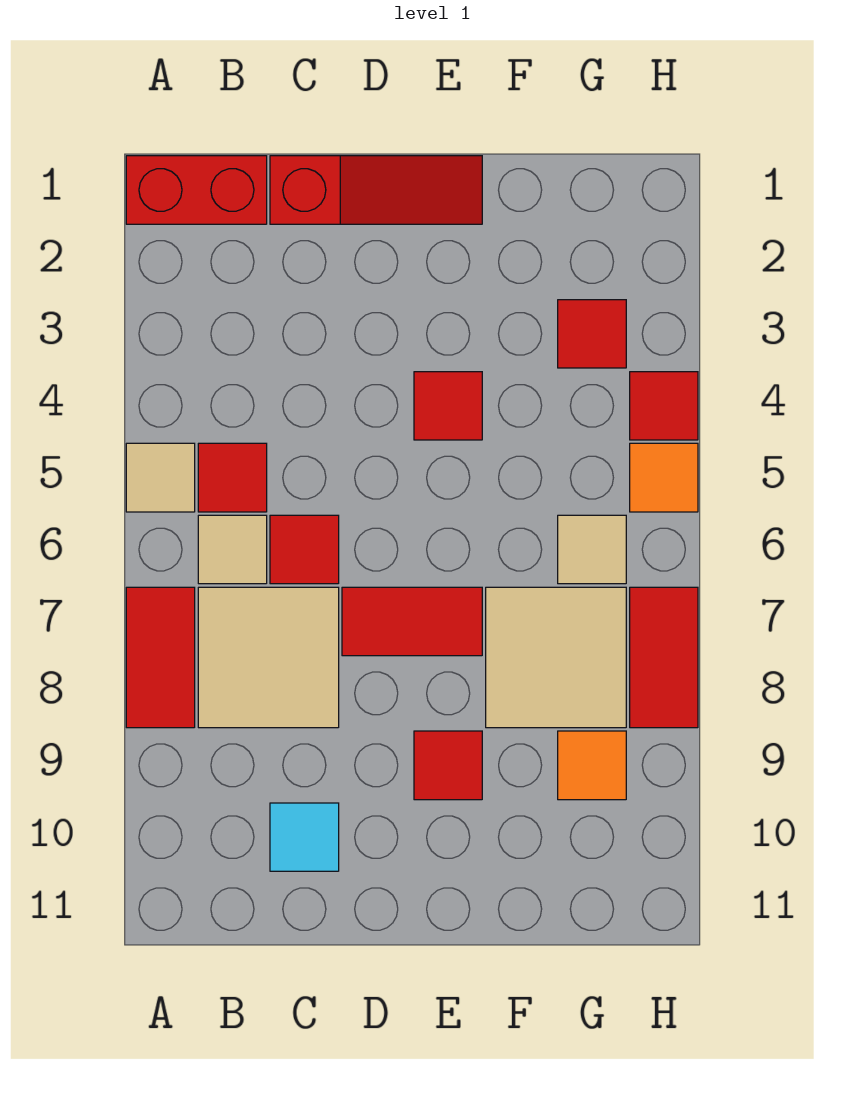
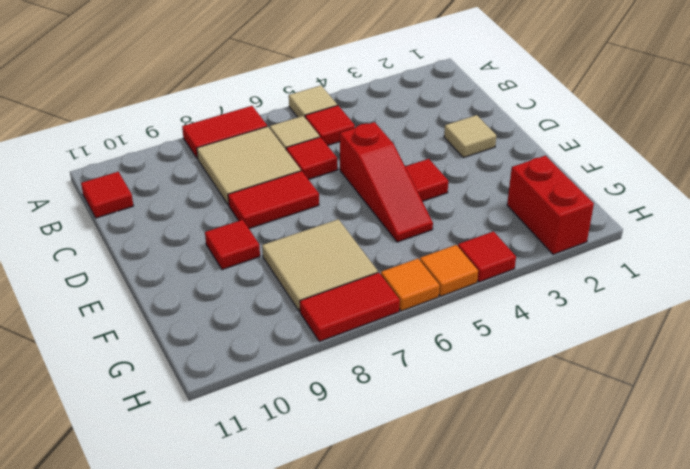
red 1x2 brick [126,156,267,224] -> red 1x2 brick moved to [507,156,594,254]
red 1x3 slope [270,156,482,224] -> red 1x3 slope moved to [340,122,433,242]
cyan 1x1 tile [270,803,339,871] -> none
red 1x2 tile [342,587,482,656] -> red 1x2 tile turned to [228,171,319,229]
red 1x1 tile [558,300,626,368] -> red 1x1 tile moved to [81,172,133,218]
tan 1x1 tile [558,515,626,584] -> tan 1x1 tile moved to [444,115,496,158]
orange 1x1 tile [558,731,626,800] -> orange 1x1 tile moved to [381,259,439,311]

